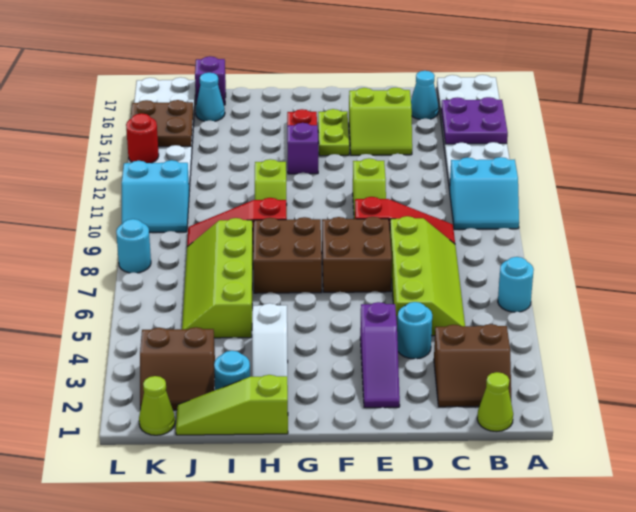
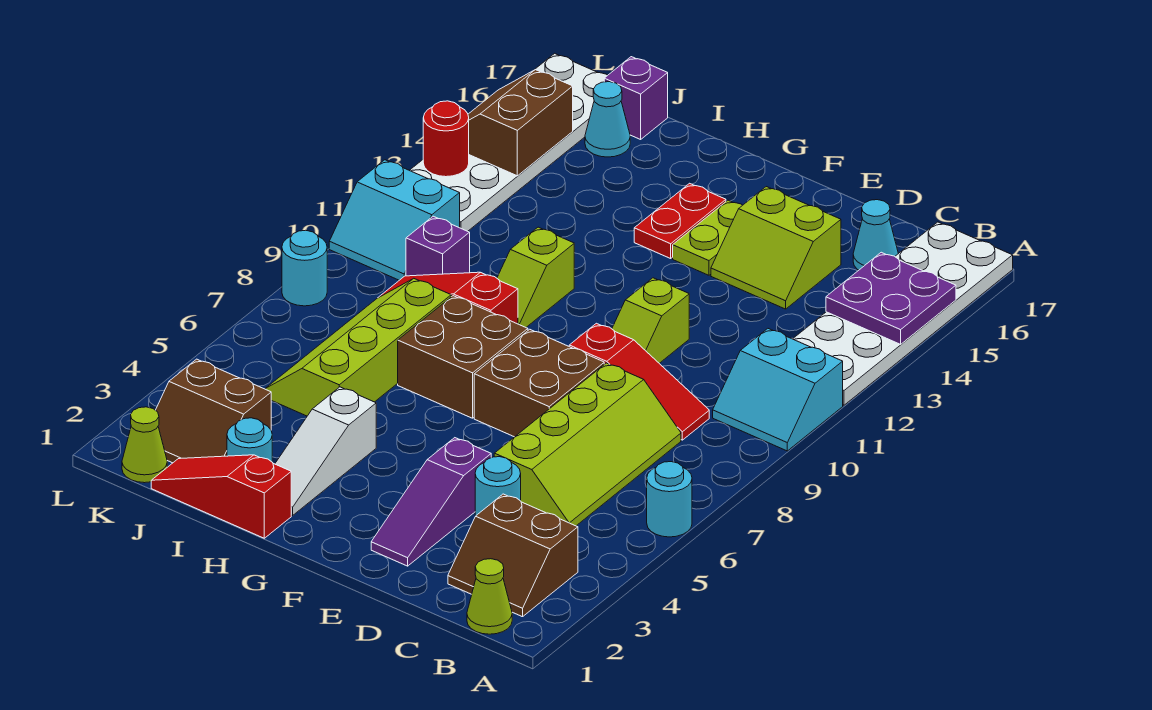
purple 1x1 brick [287,123,318,174] -> purple 1x1 brick moved to [406,216,470,276]
lime 1x3 slope [176,375,288,435] -> red 1x3 slope [151,455,291,538]
brown 2x2 plate [131,100,193,147] -> brown 2x2 slope [468,70,573,176]

